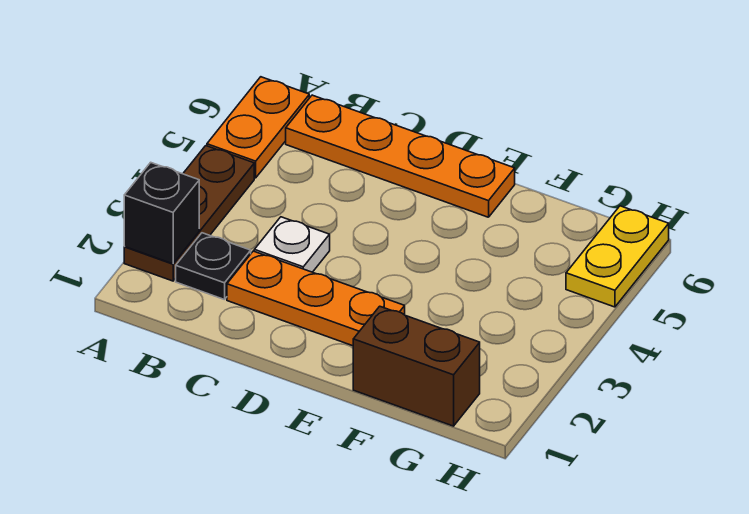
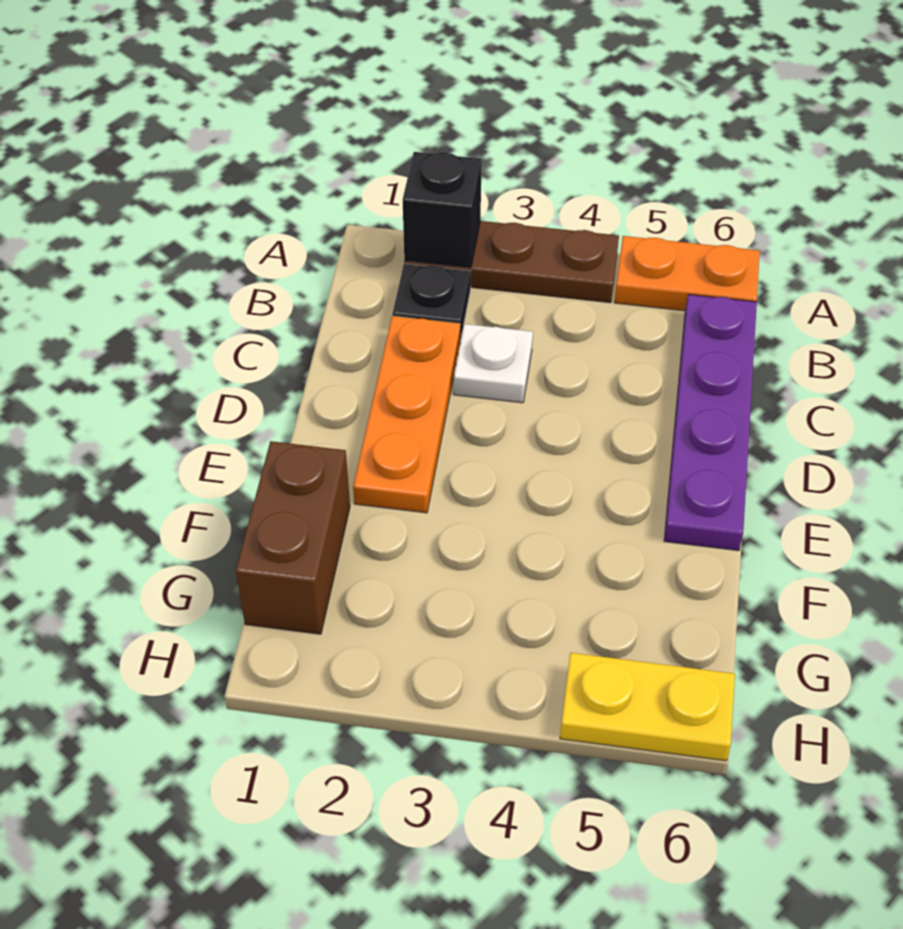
orange 1x4 plate [286,95,515,217] -> purple 1x4 plate [664,294,757,551]

